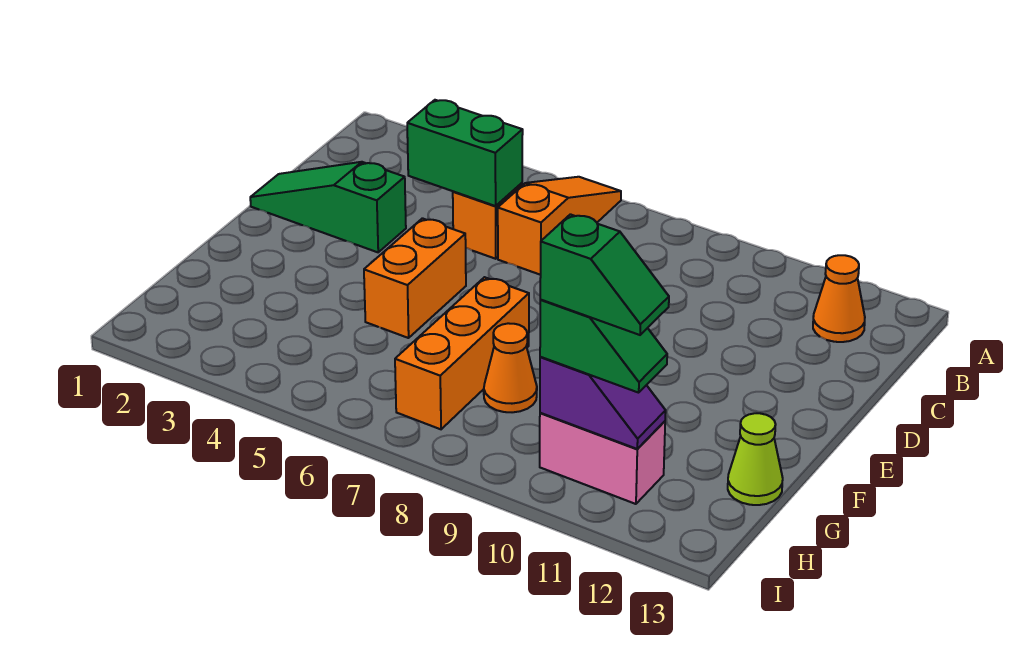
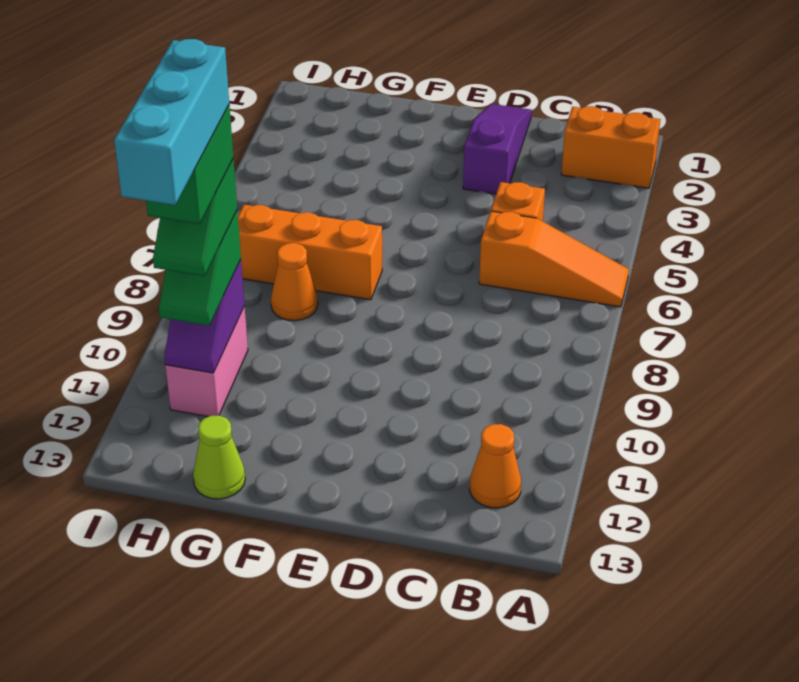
green 1x2 brick [407,100,523,206] -> green 1x2 brick moved to [146,105,233,224]
green 1x3 slope [250,162,406,252] -> purple 1x3 slope [463,104,532,194]
orange 1x2 brick [364,218,466,338] -> orange 1x2 brick moved to [561,106,660,188]
none -> cyan 1x3 brick [114,39,229,205]

